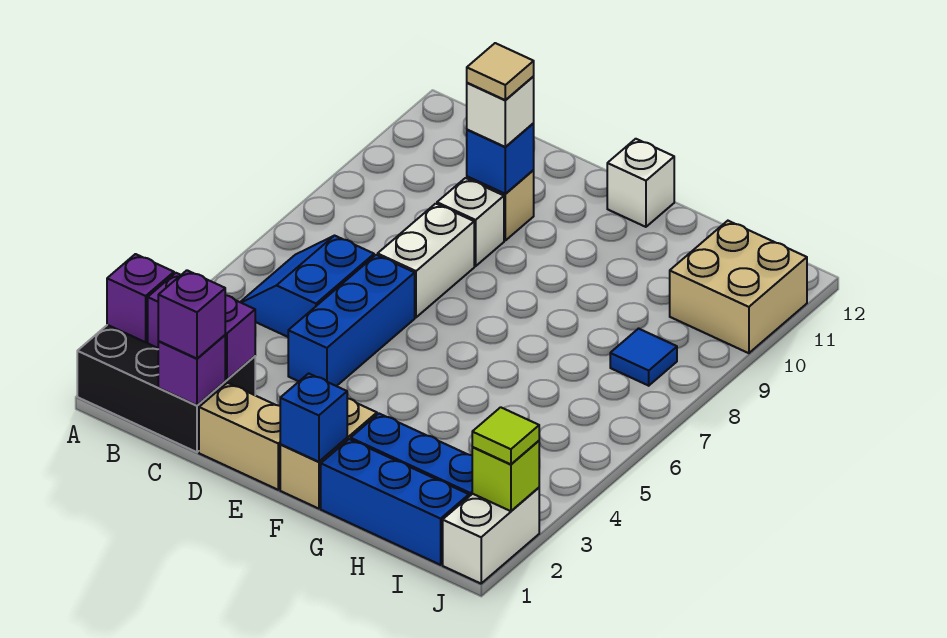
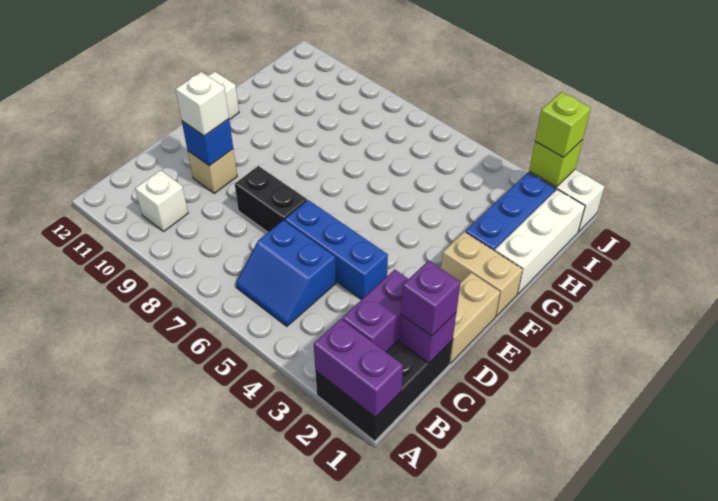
purple 1x1 brick [107,254,174,342] -> purple 1x2 brick [314,319,403,417]
white 1x2 brick [378,204,474,317] -> black 1x2 brick [235,166,307,232]
white 1x1 brick [437,178,504,266] -> white 1x1 brick moved to [135,170,188,231]
tan 1x1 tile [467,43,534,100] -> none
blue 1x1 brick [280,373,347,462] -> none
blue 1x3 brick [321,439,469,565] -> white 1x3 brick [495,189,585,294]
blue 1x1 tile [610,329,677,386] -> none
tan 2x2 brick [670,221,807,353] -> none
lime 1x1 tile [472,407,539,464] -> lime 1x1 brick [535,92,591,157]

